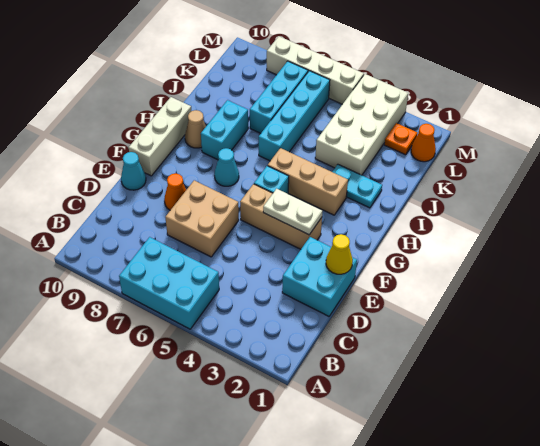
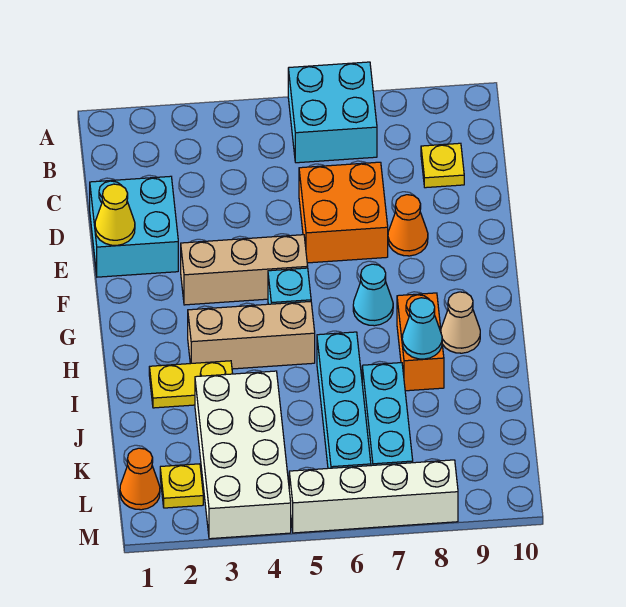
cyan 2x3 brick [119,237,219,329] -> cyan 2x2 brick [288,62,377,163]
none -> yellow 1x1 plate [421,143,464,188]
tan 2x2 brick [165,180,239,257] -> orange 2x2 brick [299,162,388,263]
cyan 1x1 cone [121,152,146,190] -> cyan 1x1 cone moved to [402,298,442,359]
white 1x2 plate [263,189,322,235] -> none
white 1x3 brick [129,97,191,176] -> none
cyan 1x2 brick [201,100,248,160] -> orange 1x2 brick [397,293,444,391]
cyan 1x2 plate [332,164,382,208] -> yellow 1x2 plate [149,361,233,408]
orange 1x1 plate [384,123,417,155] -> yellow 1x1 plate [160,464,203,508]

